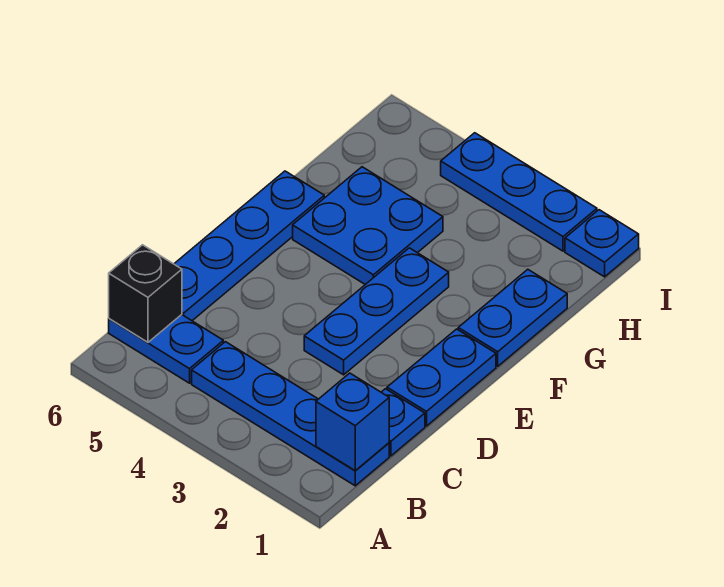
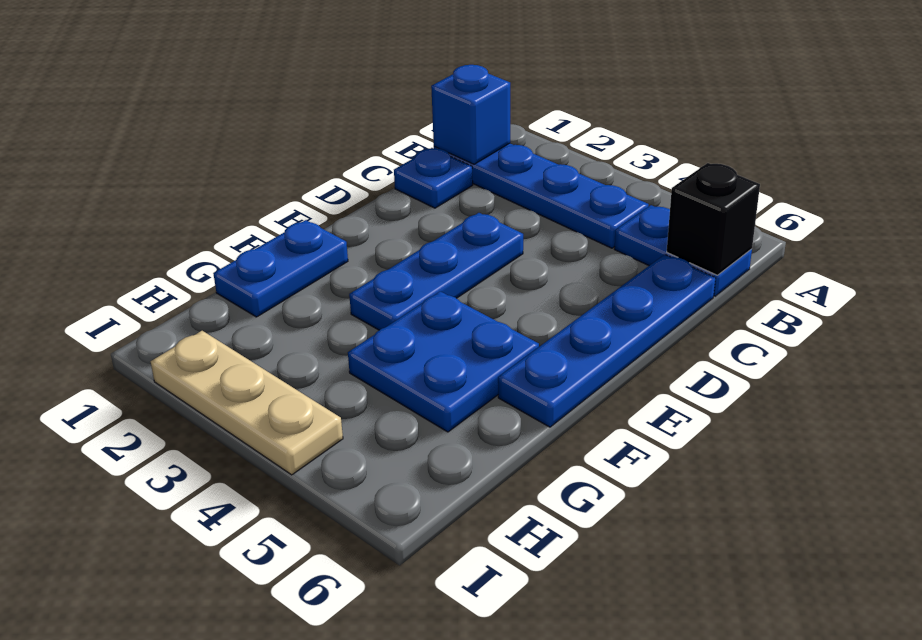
blue 1x2 plate [387,329,496,426] -> none
blue 1x1 plate [565,210,639,277] -> none
blue 1x3 plate [441,133,597,251] -> tan 1x3 plate [151,331,343,475]

